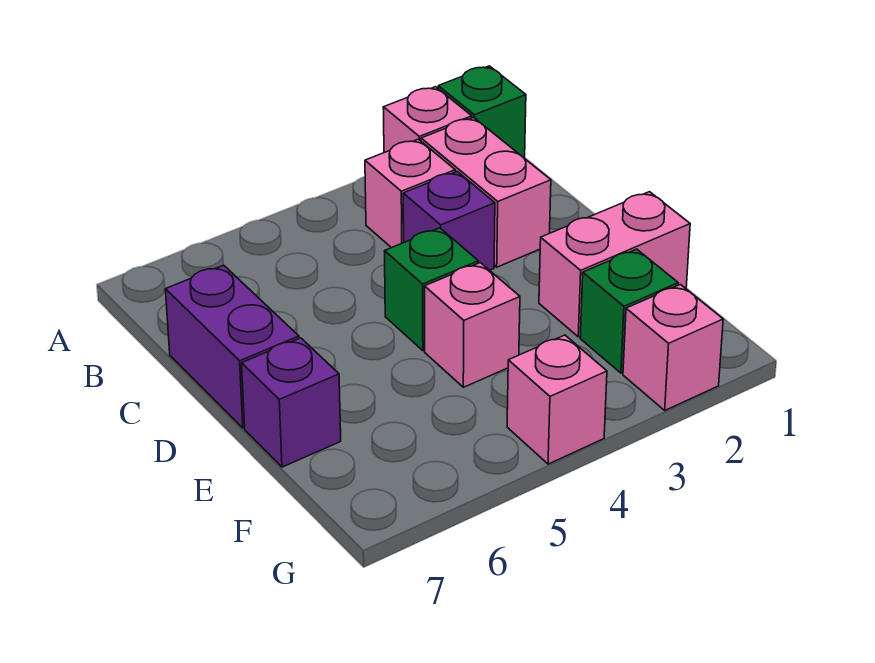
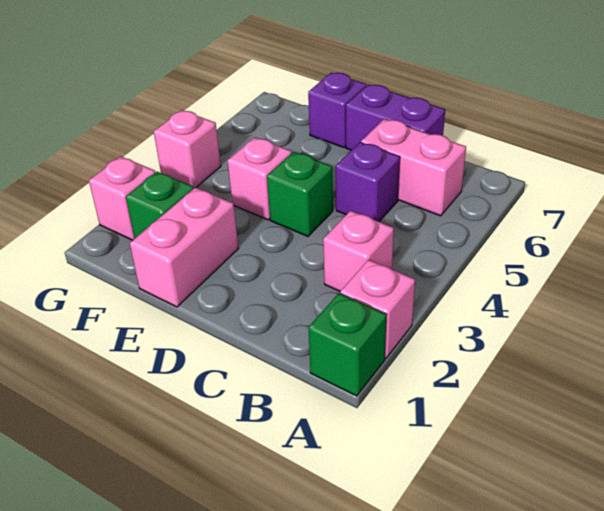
pink 1x2 brick [421,118,551,267] -> pink 1x2 brick moved to [361,119,466,216]
purple 1x1 brick [403,172,495,270] -> purple 1x1 brick moved to [336,142,400,222]

